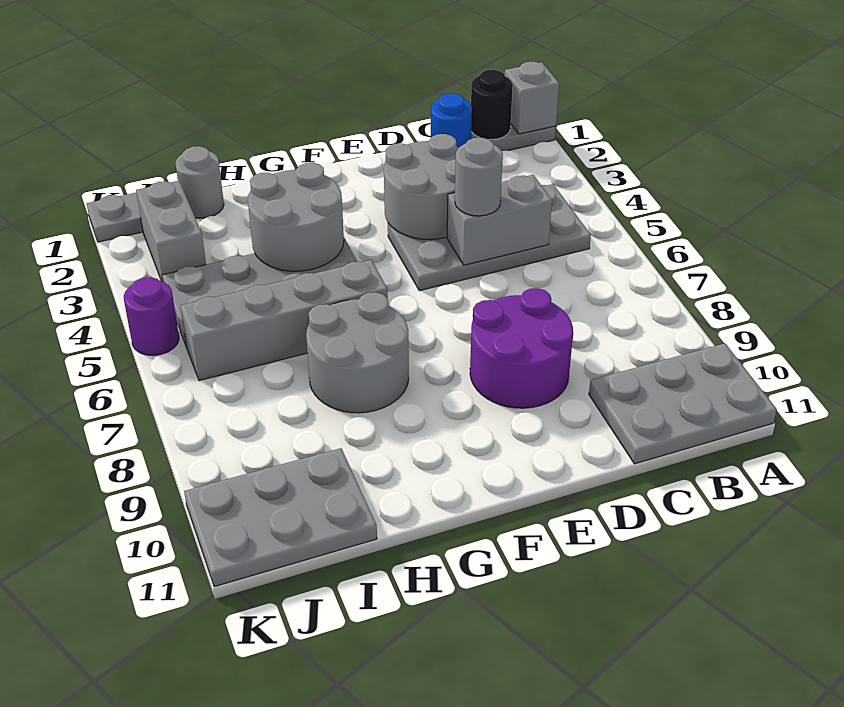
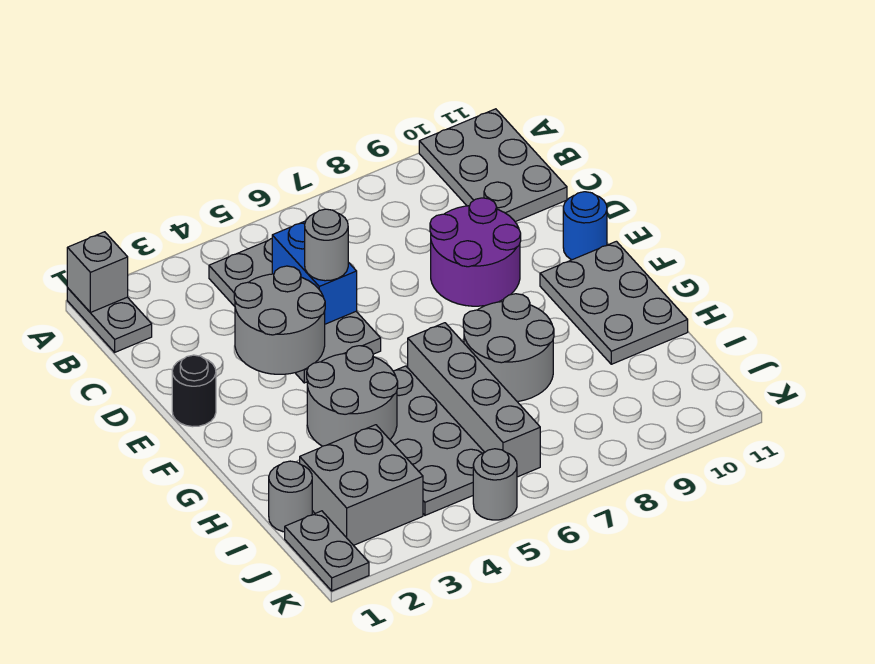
black 1x1 round brick [471,70,513,139] -> black 1x1 round brick moved to [172,355,216,427]
blue 1x1 round brick [431,93,472,147] -> blue 1x1 round brick moved to [563,192,607,260]
grey 1x2 brick [447,175,552,265] -> blue 1x2 brick [272,221,357,324]
grey 2x3 plate [184,448,377,587] -> grey 2x3 plate moved to [540,241,688,364]
grey 1x2 brick [136,181,206,281] -> grey 2x2 brick [300,425,423,545]
purple 1x1 round brick [124,277,179,356] -> grey 1x1 round brick [473,449,517,520]

